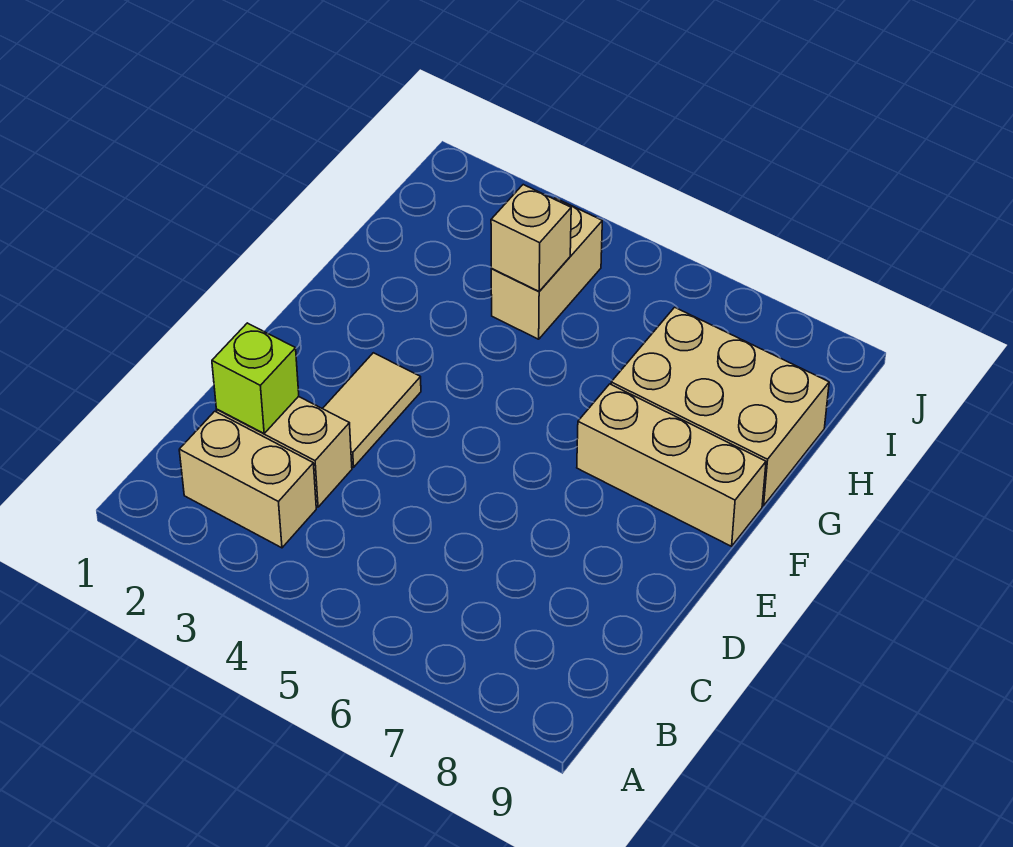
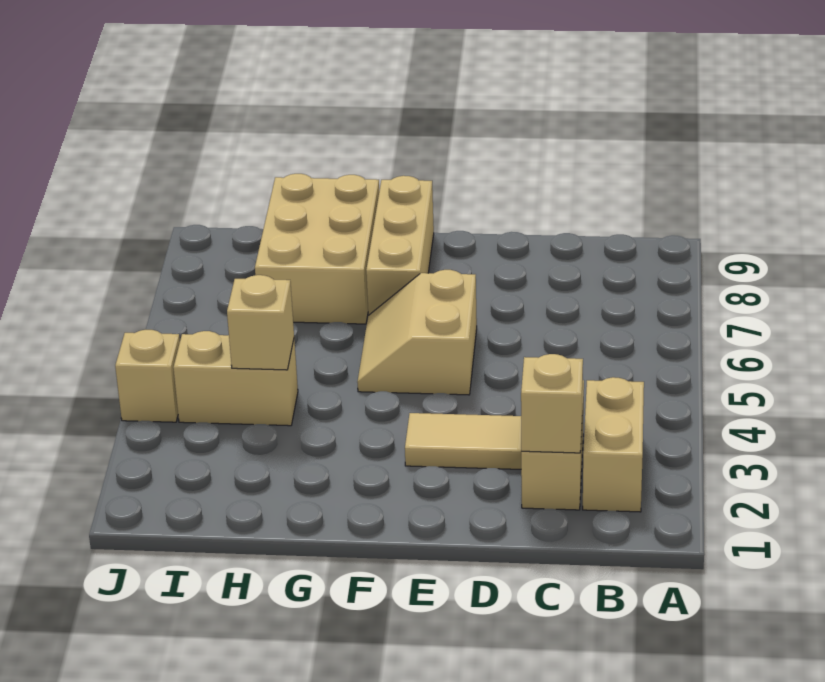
lime 1x1 brick [212,323,299,433] -> tan 1x1 brick [521,354,583,453]
none -> tan 2x2 slope [357,270,477,395]
none -> tan 1x1 brick [115,330,180,422]

